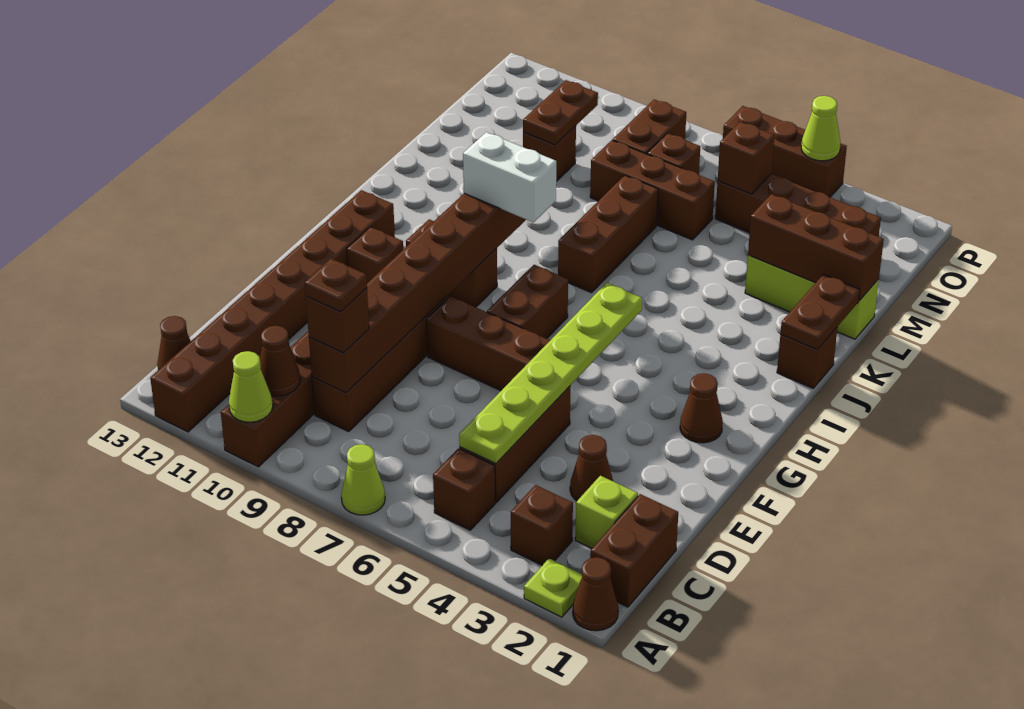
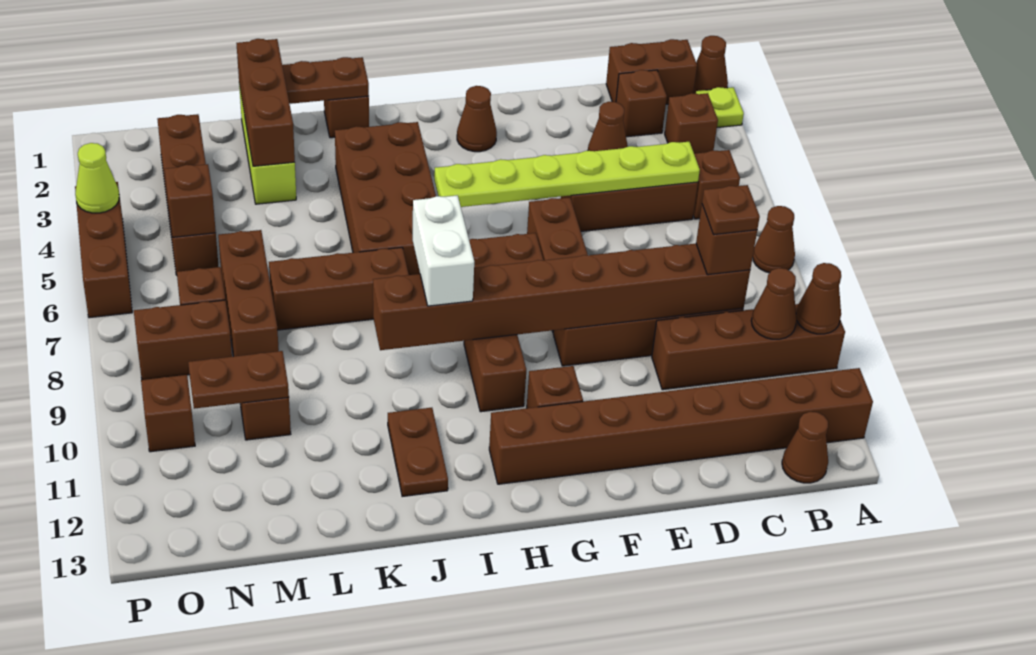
lime 1x1 cone [341,444,385,515] -> brown 1x1 cone [753,206,795,273]
lime 1x1 cone [229,351,273,422] -> brown 1x1 cone [796,263,841,334]
lime 1x1 brick [575,476,638,548] -> brown 1x1 brick [616,70,667,137]
none -> brown 2x4 brick [335,122,436,275]
none -> brown 1x2 plate [388,408,448,496]
none -> brown 1x1 brick [141,375,195,452]

